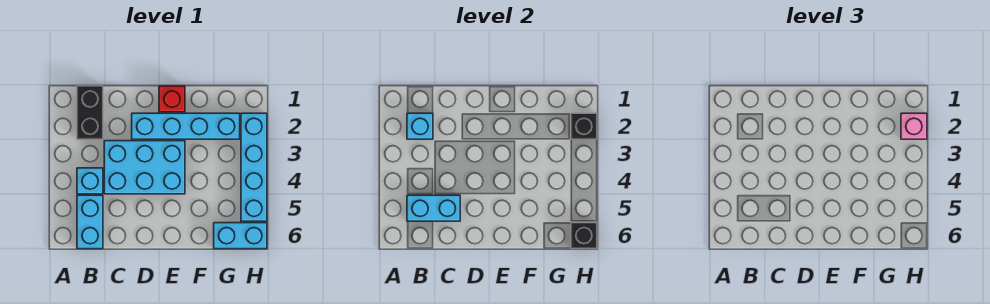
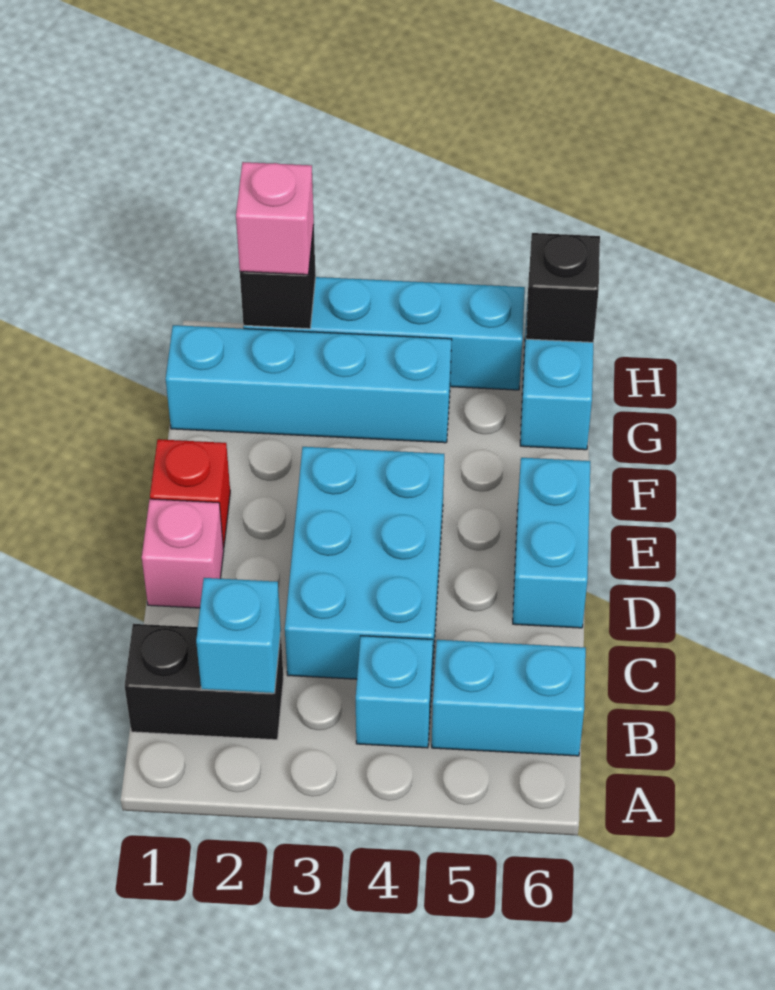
cyan 1x2 brick [407,195,460,221] -> cyan 1x2 brick moved to [513,458,590,628]
none -> pink 1x1 brick [142,499,224,608]
cyan 1x4 brick [132,113,240,139] -> cyan 1x4 brick turned to [166,325,452,443]

